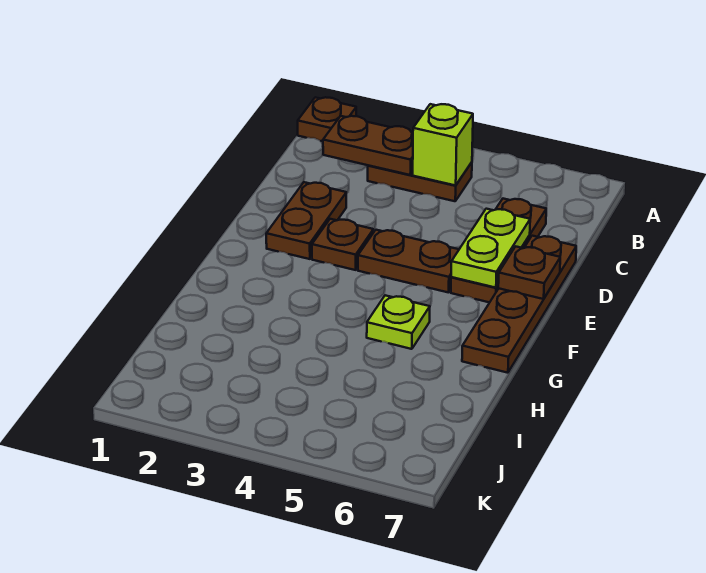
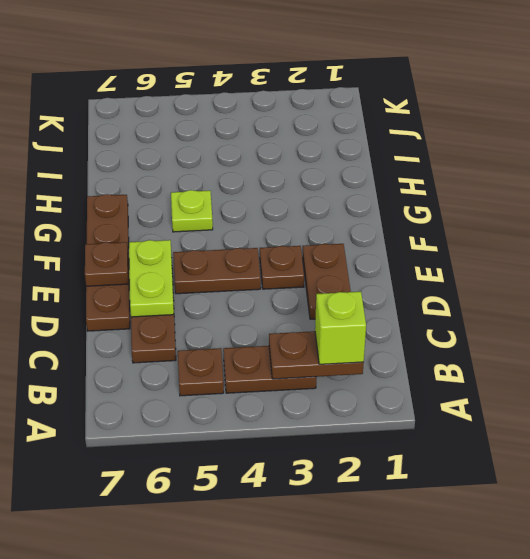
brown 1x1 plate [298,97,356,141] -> brown 1x1 plate moved to [178,348,224,396]
lime 1x1 brick [413,104,473,185] -> lime 1x1 brick moved to [315,292,366,364]

